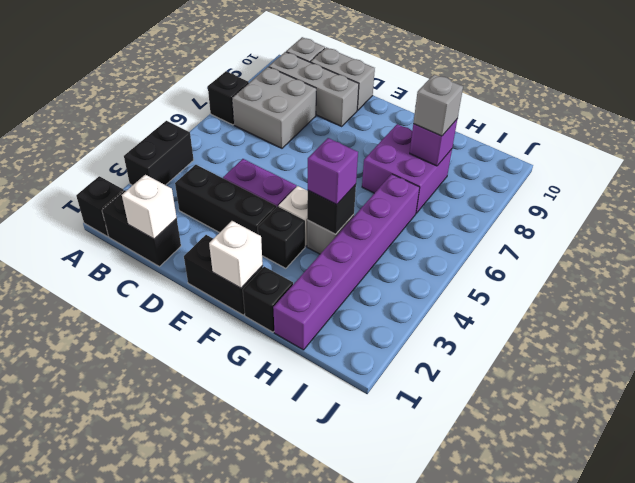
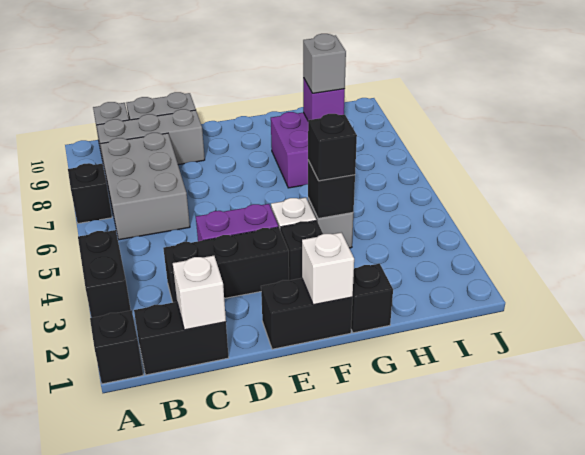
grey 2x2 brick [232,67,316,148] -> grey 2x3 brick [100,133,190,240]
purple 1x1 brick [308,138,358,205] -> black 1x1 brick [308,114,357,181]
purple 1x6 brick [273,174,420,350] -> none

